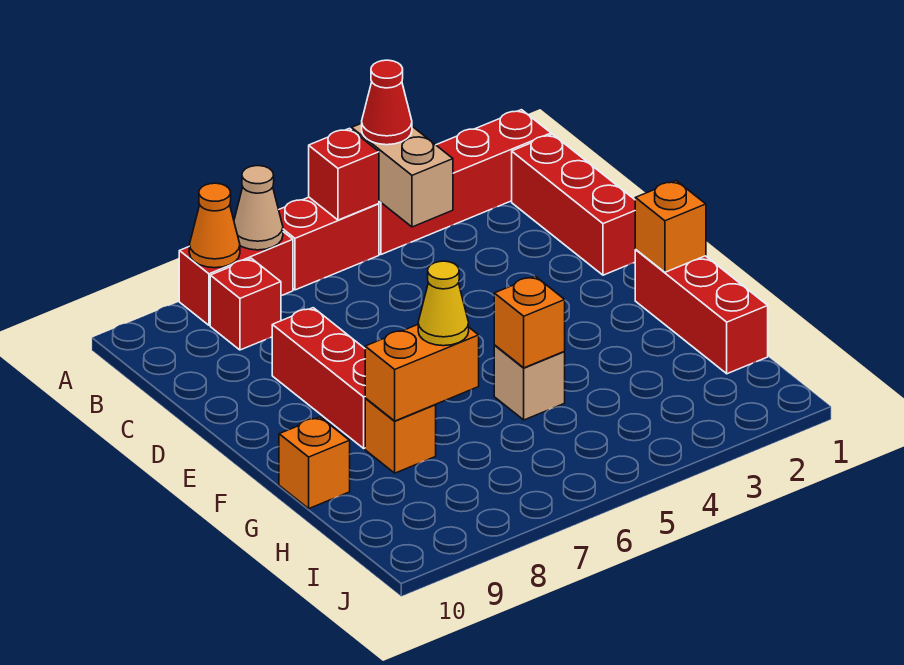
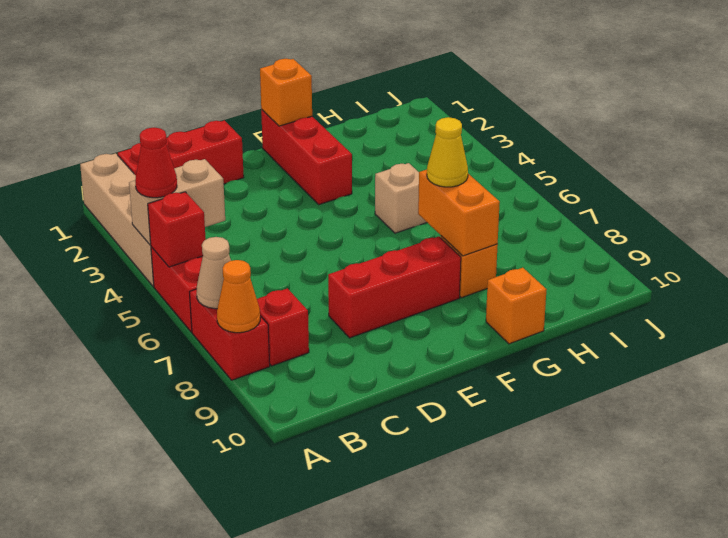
red 1x4 brick [379,110,551,254] -> tan 1x4 brick [80,153,154,287]
red 1x3 brick [635,250,768,374] -> red 1x3 brick turned to [261,110,352,205]
orange 1x1 brick [494,276,565,368] -> none

